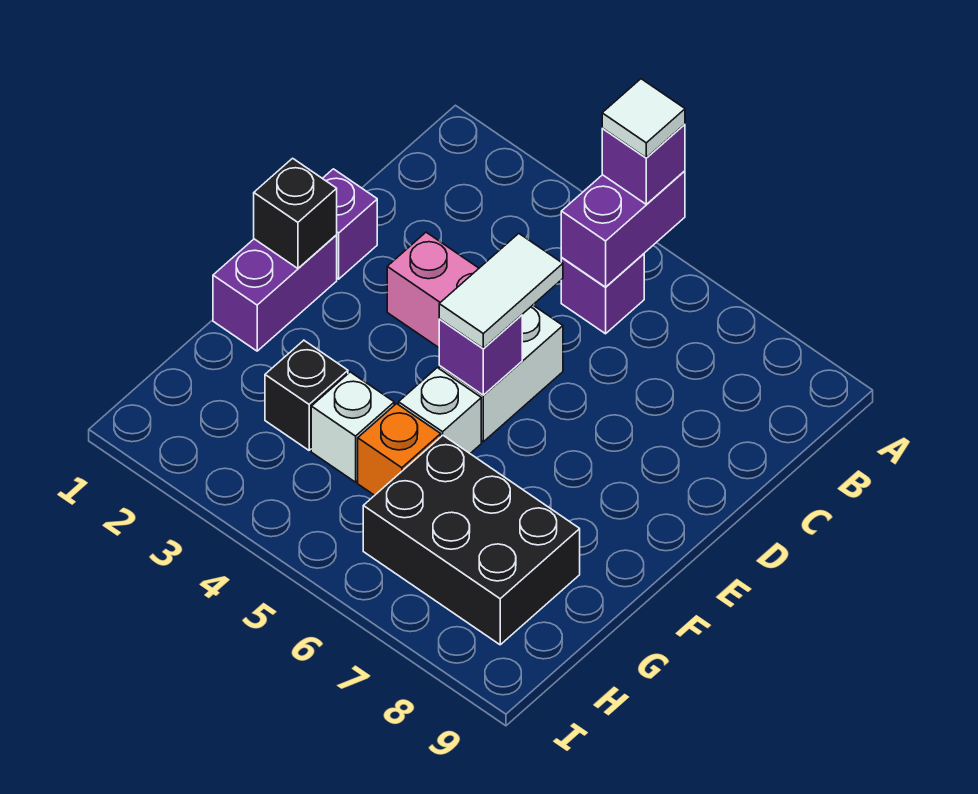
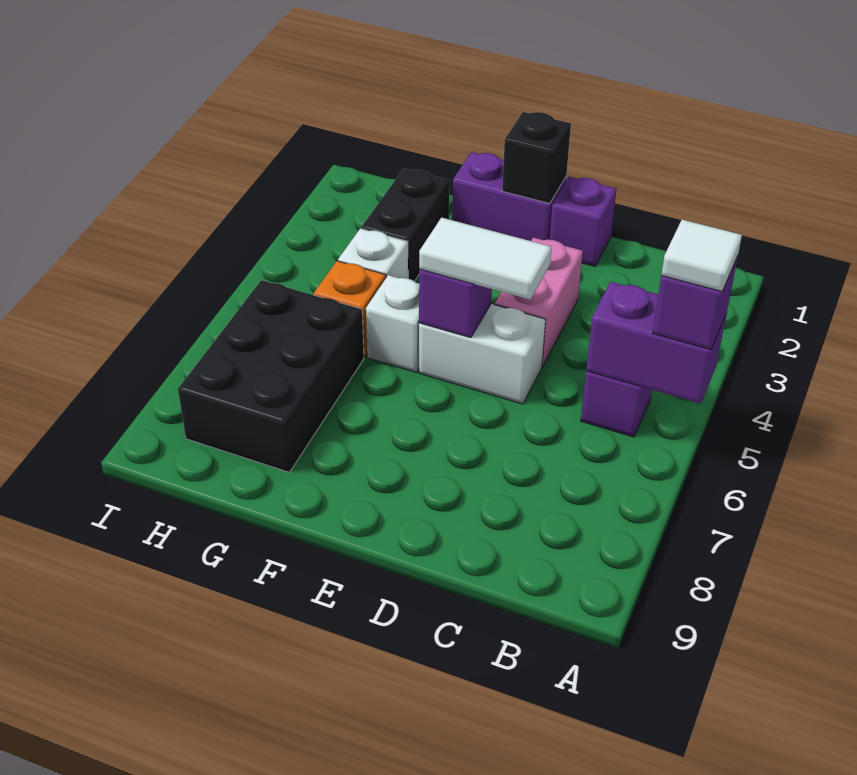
black 1x1 brick [265,340,348,450] -> black 1x2 brick [361,168,450,281]

